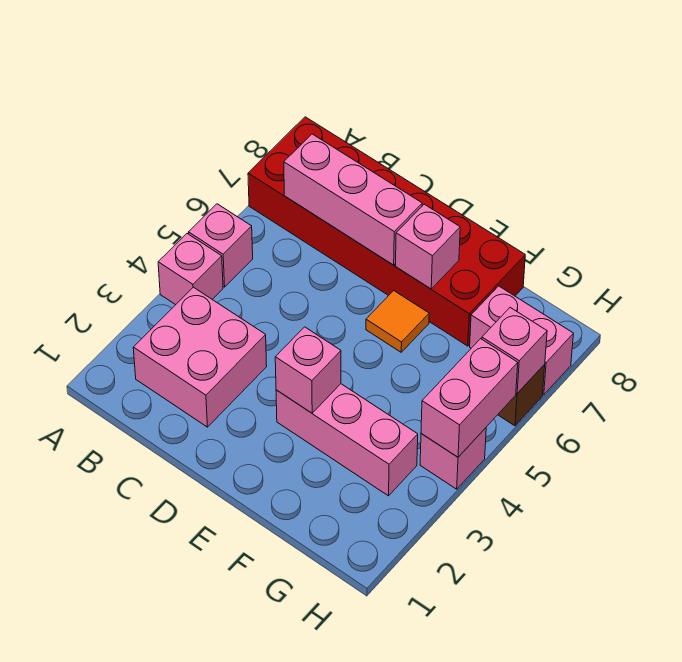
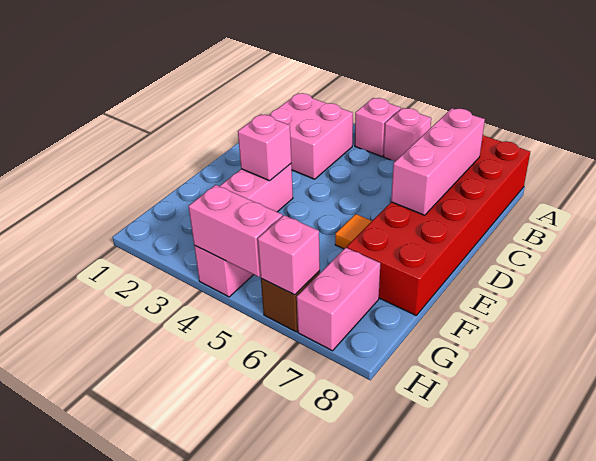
pink 1x1 brick [396,204,460,289] -> none

